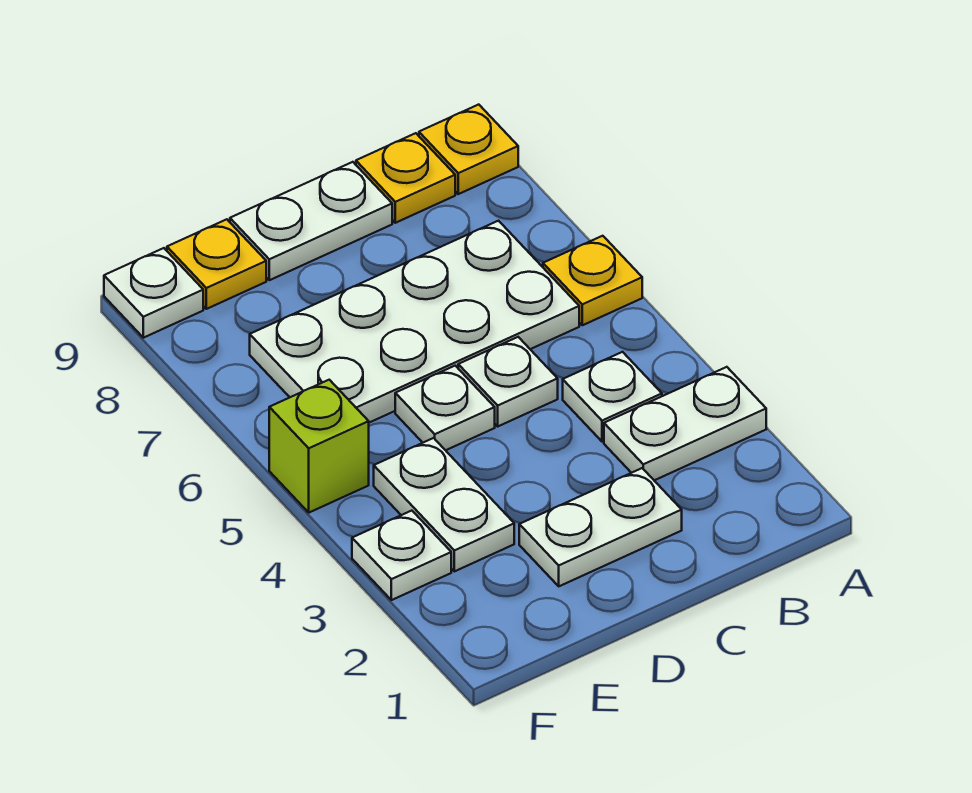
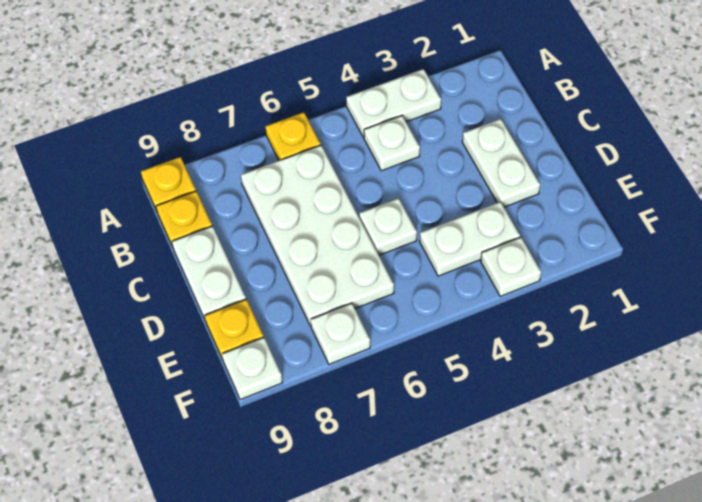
white 1x2 plate [604,367,766,480] -> white 1x2 plate turned to [346,69,441,137]
white 1x1 plate [458,337,558,426] -> white 1x1 plate moved to [311,303,370,364]
lime 1x1 brick [269,380,369,513] -> none

